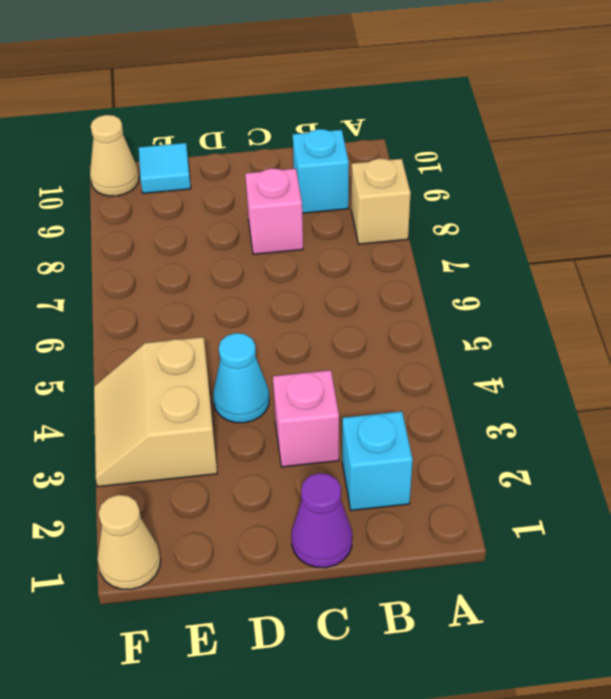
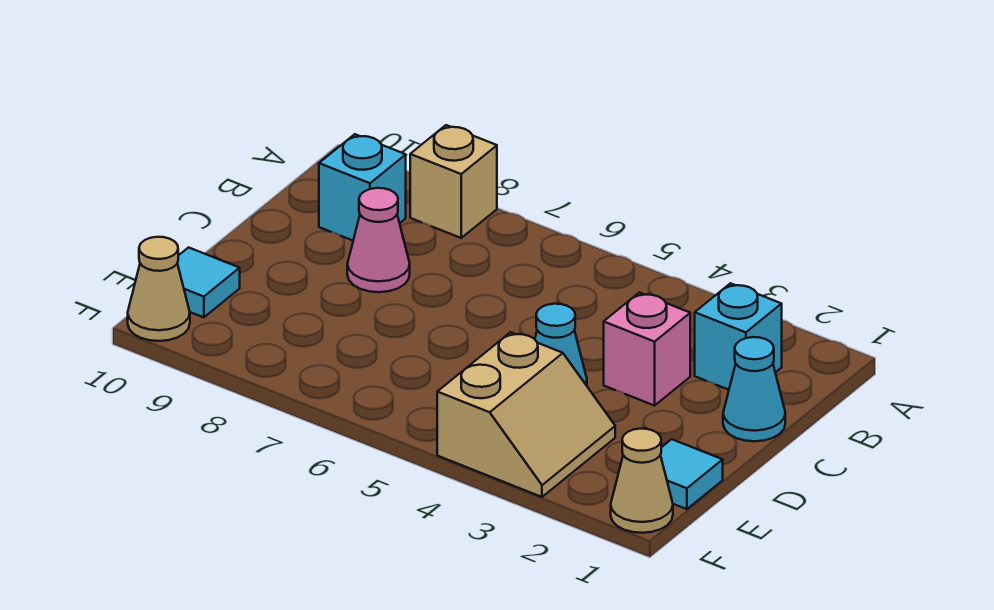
purple 1x1 cone [291,473,352,568] -> cyan 1x1 cone [723,337,785,441]
pink 1x1 brick [245,168,303,254] -> pink 1x1 cone [347,188,410,292]
none -> cyan 1x1 tile [660,439,723,509]
tan 2x2 slope [94,337,217,487] -> tan 2x2 slope turned to [437,332,615,497]

